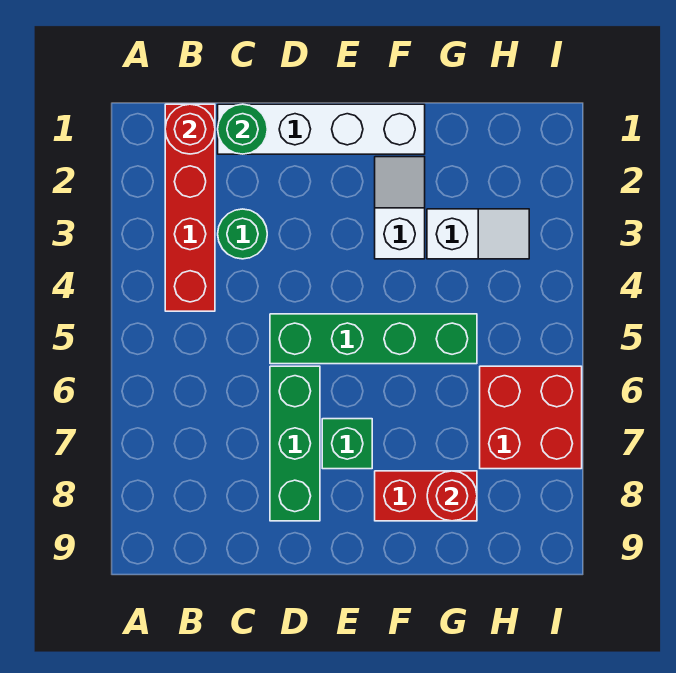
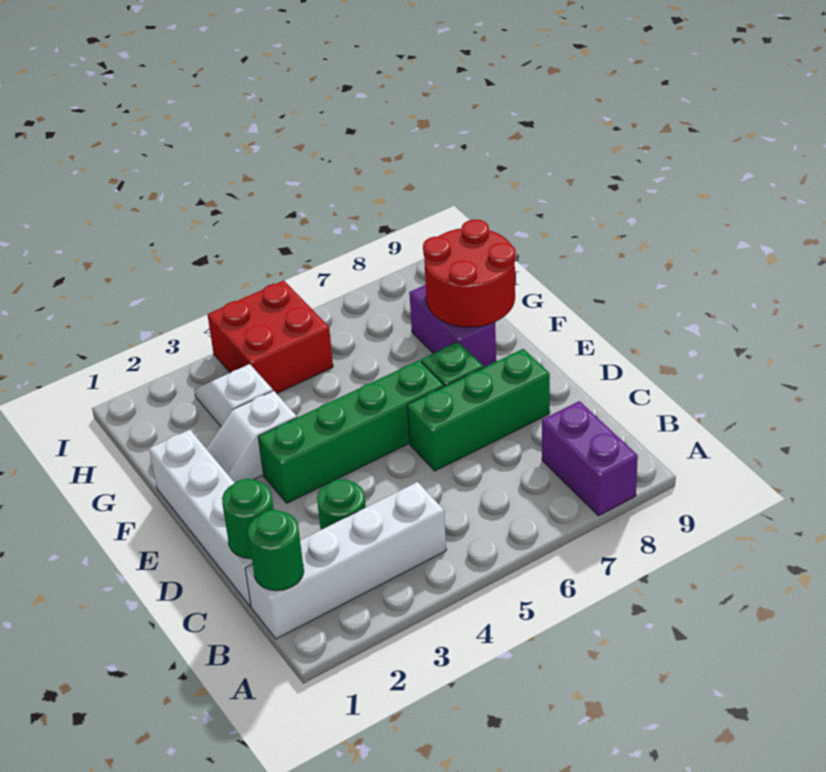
none -> purple 1x2 brick [542,401,638,516]
red 1x4 brick [165,104,215,311] -> white 1x4 brick [245,482,446,639]
red 1x1 round brick [165,104,215,154] -> green 1x1 round brick [248,510,304,591]
green 1x4 brick [270,314,477,364] -> green 1x4 brick turned to [258,360,444,503]
red 1x2 brick [375,471,477,521] -> purple 1x2 brick [409,285,496,368]
red 1x1 round brick [427,471,477,521] -> red 2x2 round brick [423,219,516,327]
red 2x2 brick [480,366,582,469] -> red 2x2 brick moved to [208,281,333,393]

